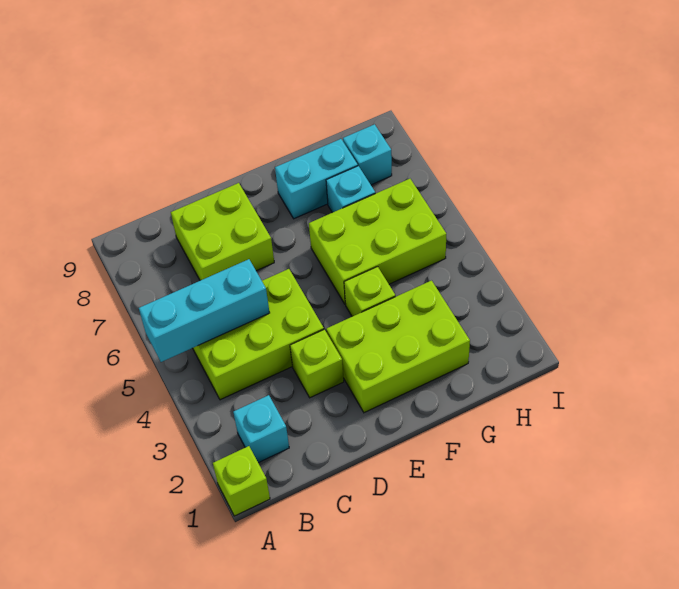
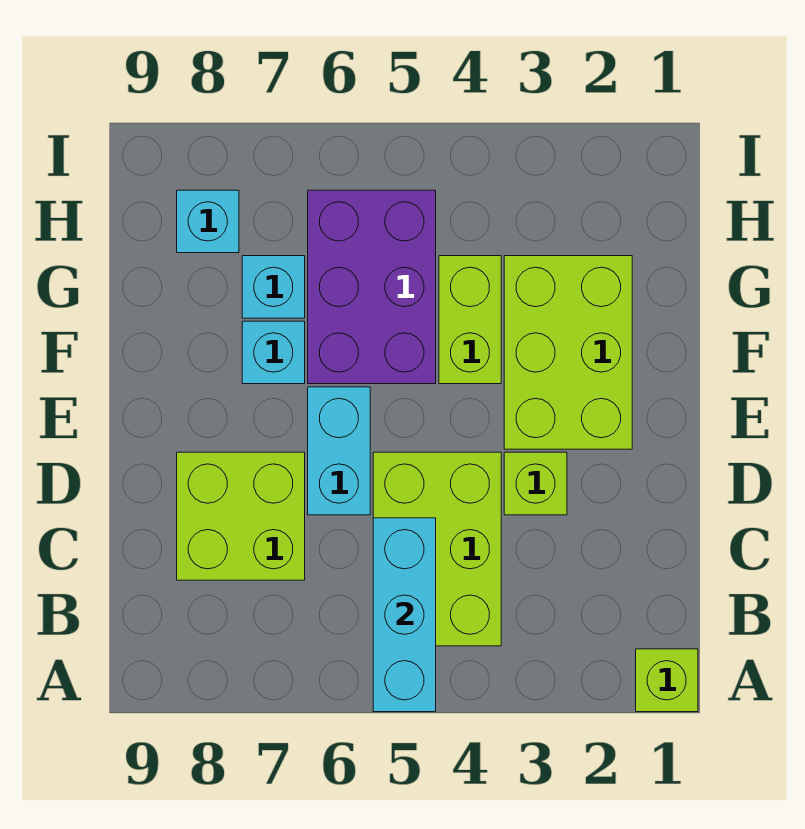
cyan 1x1 brick [233,395,289,463] -> cyan 1x1 brick moved to [242,321,305,384]
lime 1x1 brick [344,267,395,316] -> lime 1x2 brick [439,256,501,384]
lime 2x3 brick [309,179,446,304] -> purple 2x3 brick [308,190,436,384]
cyan 1x2 brick [275,139,358,219] -> cyan 1x2 brick moved to [308,387,370,515]

